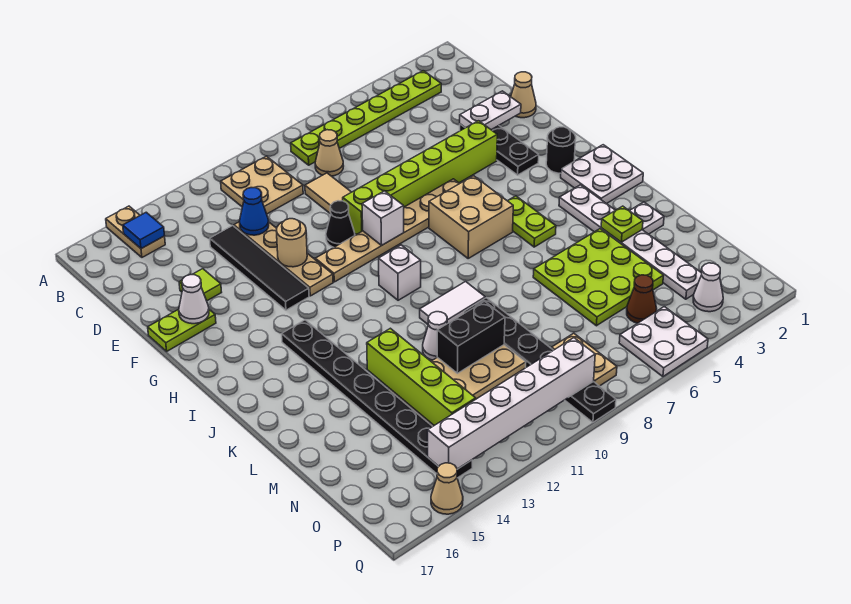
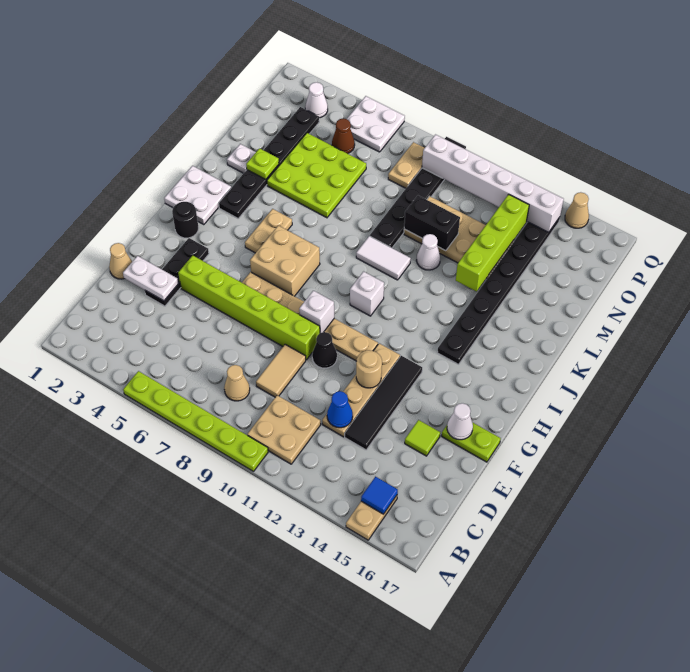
lime 1x6 plate [291,71,441,165] -> lime 1x6 plate moved to [123,371,268,471]
lime 1x2 plate [508,196,556,247] -> tan 1x2 plate [245,209,292,253]
white 1x6 plate [559,185,702,299] -> black 1x6 plate [219,107,319,218]

